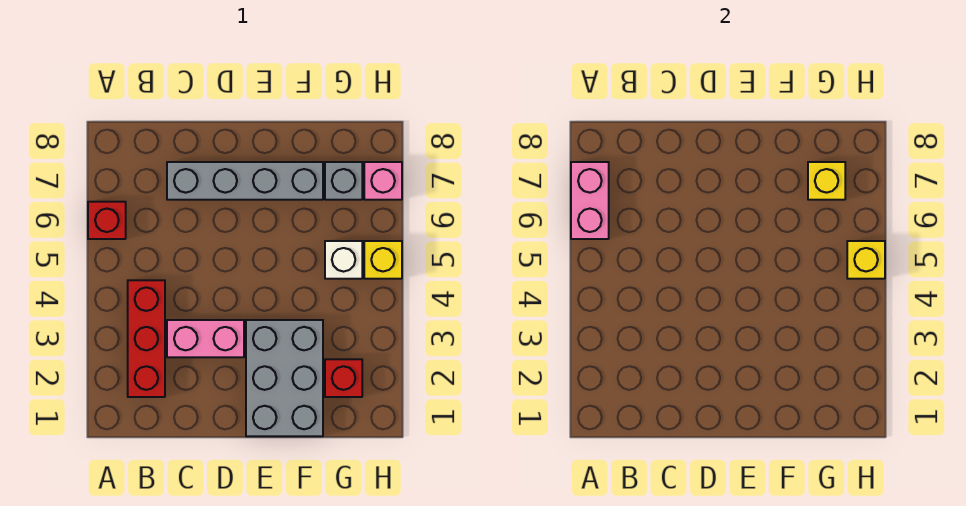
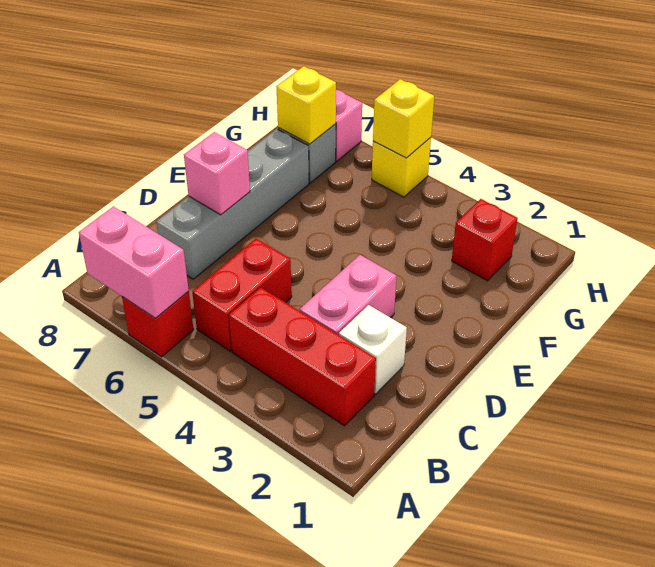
none -> red 1x2 brick [192,239,292,351]
none -> pink 1x1 brick [184,132,250,215]
grey 2x3 brick [246,320,323,436] -> none
white 1x1 brick [325,241,362,279] -> white 1x1 brick moved to [339,305,407,394]

